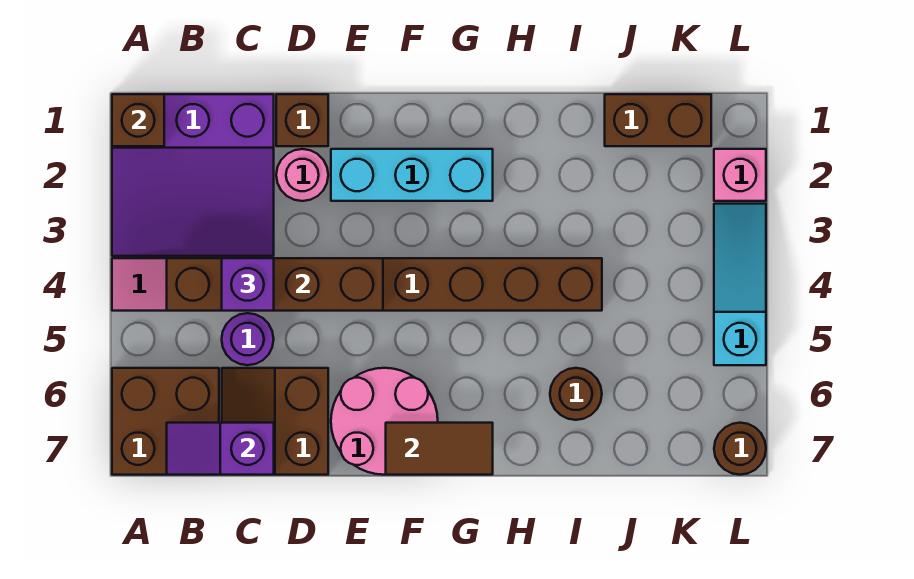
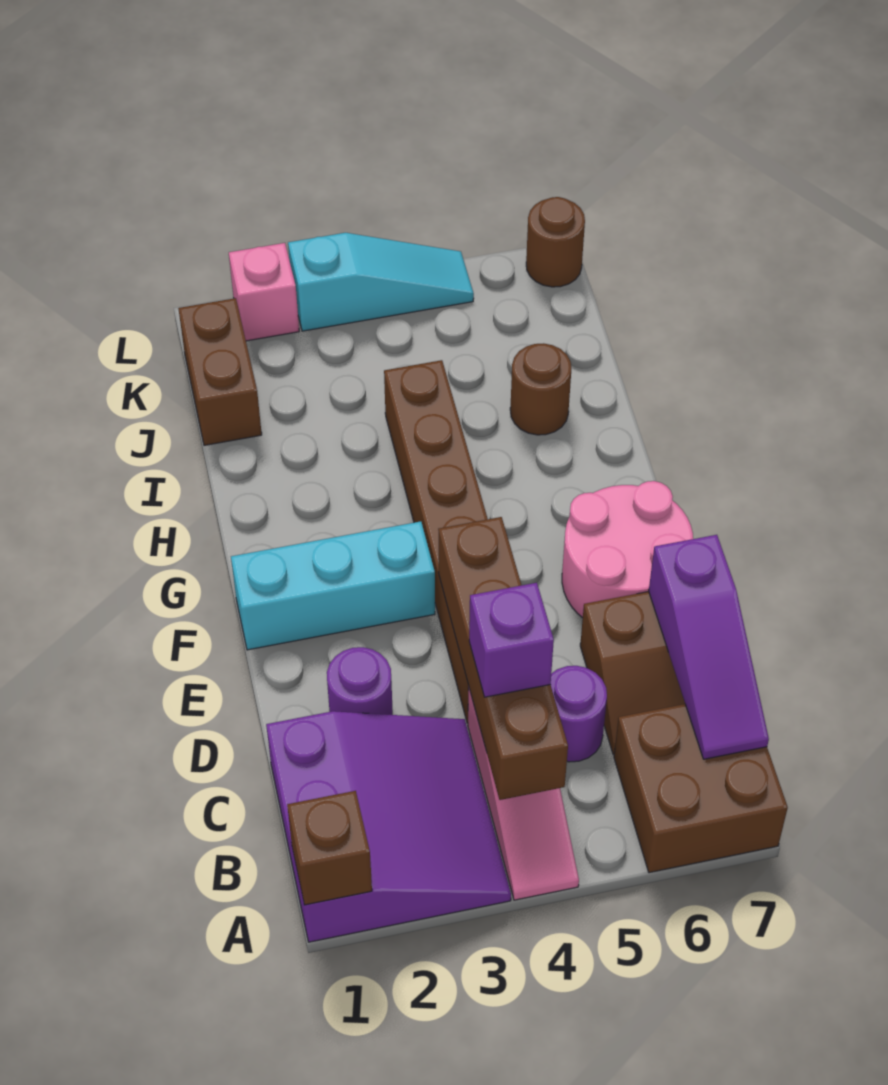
purple 1x2 slope [167,423,274,475] -> purple 1x3 slope [649,535,769,759]
brown 1x1 brick [276,94,328,146] -> none
pink 1x1 round brick [276,149,328,201] -> purple 1x1 round brick [327,647,393,715]
cyan 1x3 brick [331,149,493,201] -> cyan 1x3 brick turned to [231,521,435,650]
brown 1x2 tile [386,423,493,475] -> none
cyan 1x3 slope [714,204,766,365] -> cyan 1x3 slope turned to [288,233,474,331]

